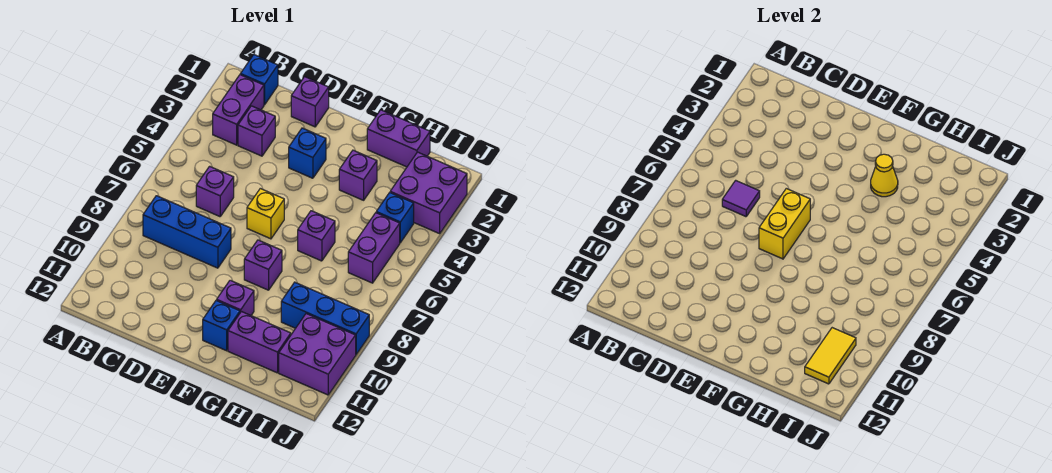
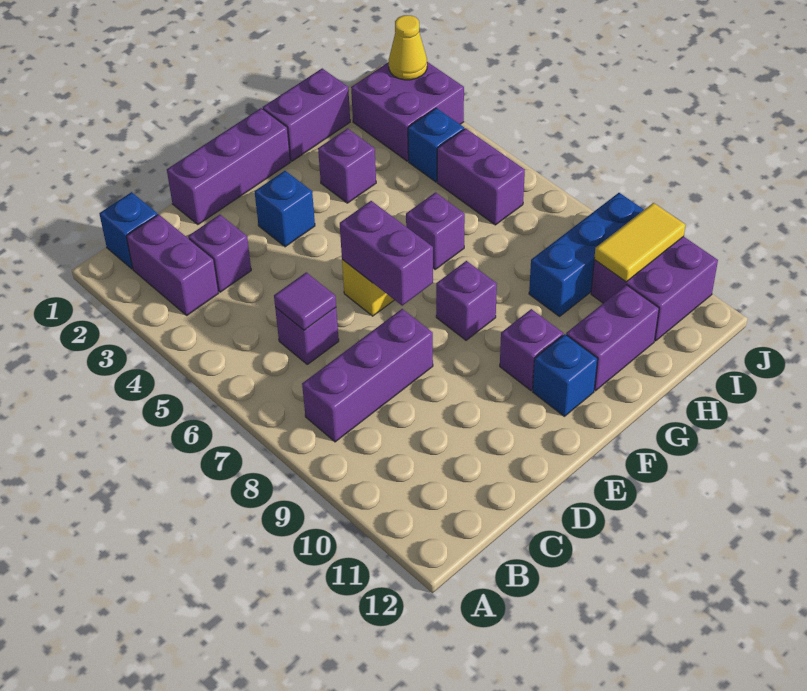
blue 1x3 brick [143,196,231,268] -> purple 1x3 brick [302,309,433,442]
purple 1x1 brick [291,77,329,127] -> purple 1x3 brick [167,108,290,225]
yellow 1x2 brick [759,189,810,259] -> purple 1x2 brick [340,201,433,306]
yellow 1x1 cone [871,154,898,197] -> yellow 1x1 cone moved to [389,15,427,80]
yellow 1x2 tile [805,328,856,384] -> yellow 1x2 tile turned to [594,203,685,282]

